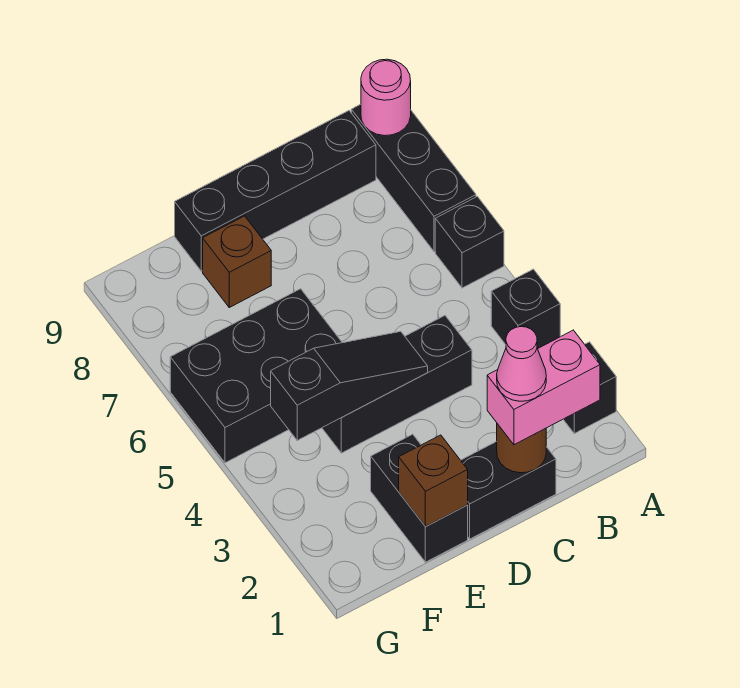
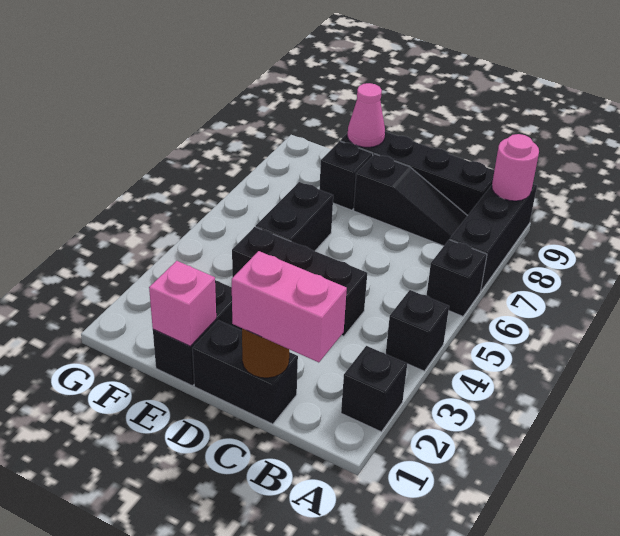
pink 1x1 cone [497,327,546,401] -> pink 1x1 cone moved to [347,83,385,147]
black 1x3 slope [271,332,428,440] -> black 1x3 slope moved to [354,154,467,246]
brown 1x1 brick [399,435,468,527] -> pink 1x1 brick [149,261,216,346]
black 2x3 brick [170,289,342,463] -> black 1x2 brick [256,182,333,251]
brown 1x1 brick [203,216,271,307] -> black 1x1 brick [319,141,373,210]

